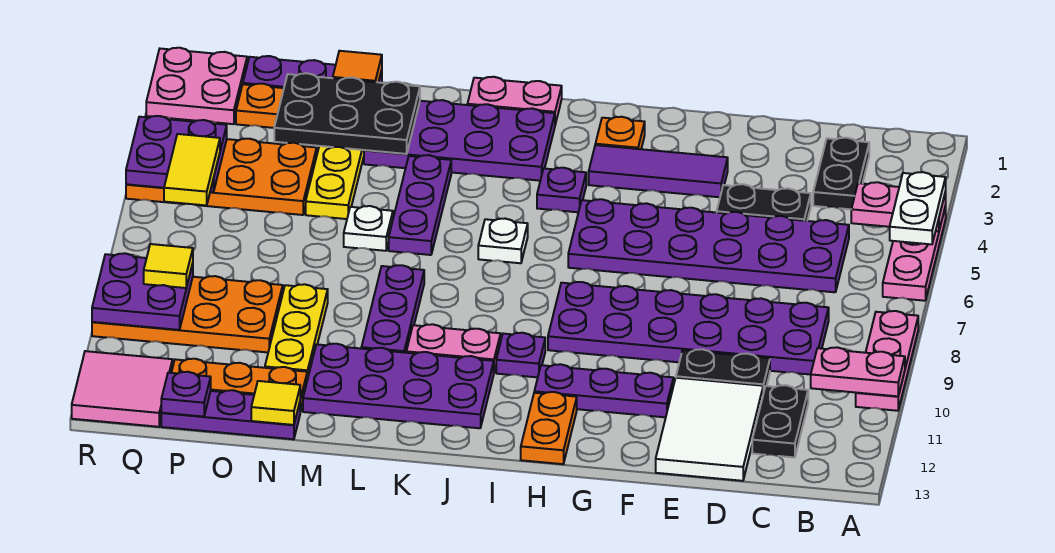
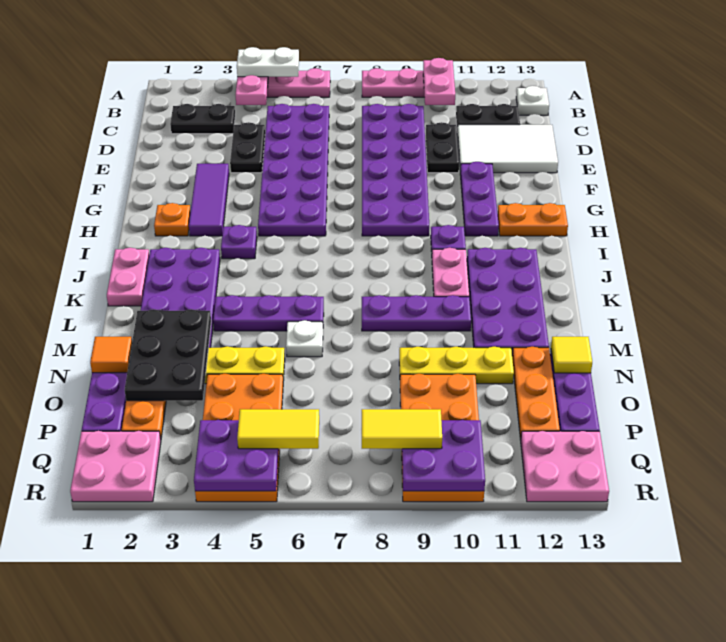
white 1x1 plate [478,219,528,263] -> white 1x1 plate moved to [516,86,549,115]
purple 1x1 plate [161,372,211,417] -> none
yellow 1x1 tile [144,244,193,288] -> yellow 1x2 tile [362,409,442,449]
pink 2x2 tile [72,351,173,427] -> pink 2x2 plate [521,431,609,502]

